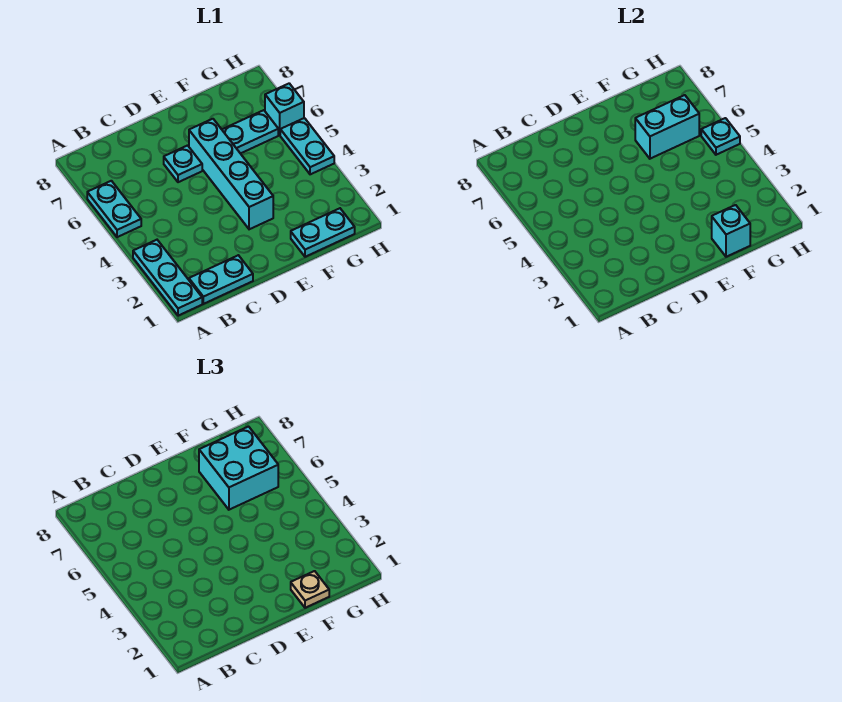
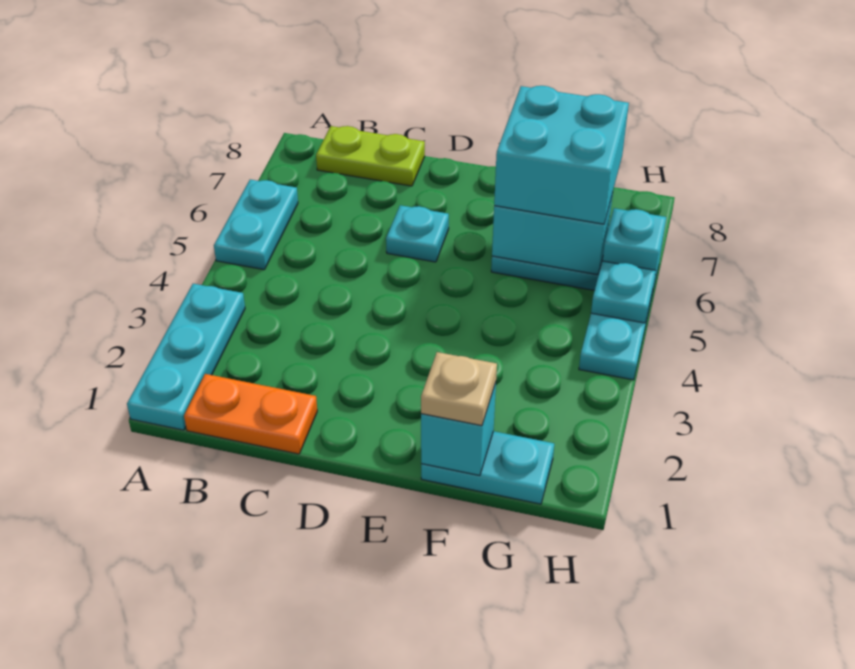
cyan 1x2 plate [189,255,253,304] -> orange 1x2 plate [184,374,317,454]
none -> lime 1x2 plate [316,126,425,186]
cyan 1x4 brick [189,119,273,229] -> none

